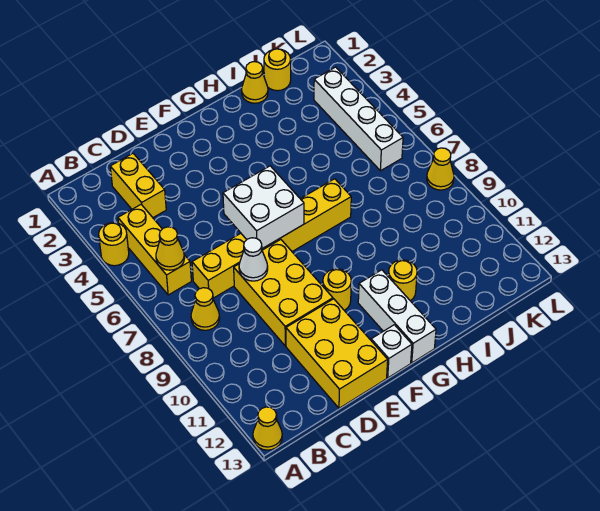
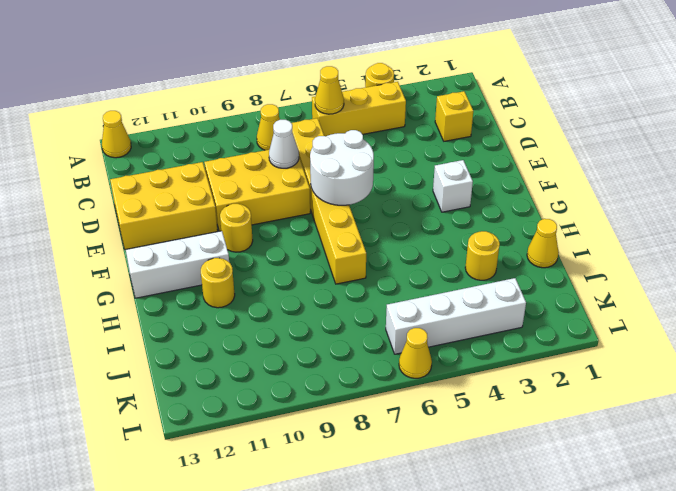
yellow 1x2 brick [110,154,166,217] -> yellow 1x1 brick [435,91,473,141]
white 2x2 brick [223,166,304,249] -> white 2x2 round brick [310,130,374,205]
white 1x1 brick [371,325,412,378] -> white 1x1 brick moved to [433,160,473,212]
yellow 1x1 round brick [264,49,291,91] -> yellow 1x1 round brick moved to [465,231,500,280]
yellow 1x1 cone [427,148,454,190] -> yellow 1x1 cone moved to [399,328,432,378]

